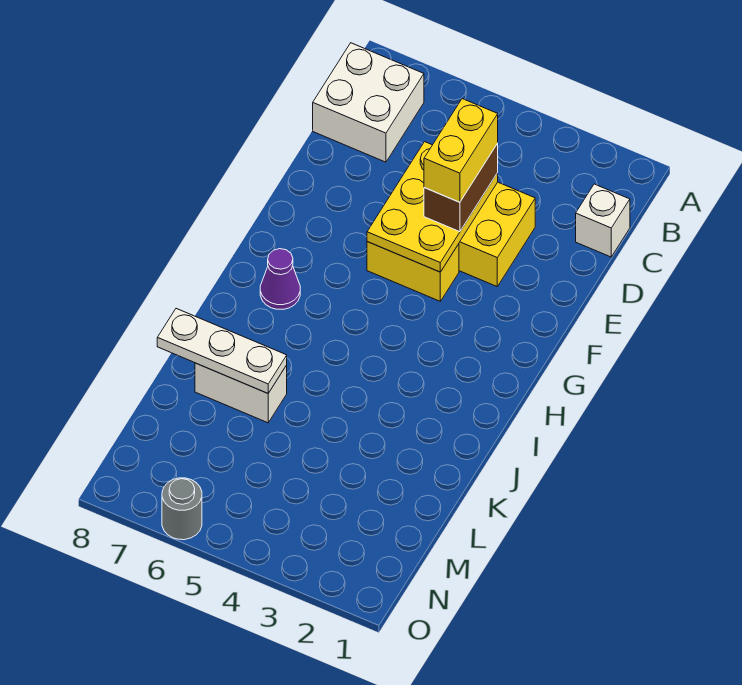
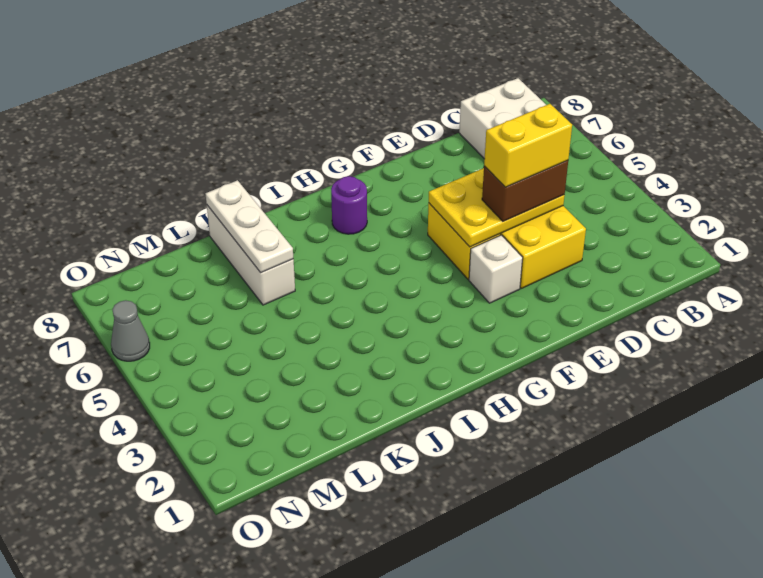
white 1x1 brick [576,184,630,257] -> white 1x1 brick moved to [469,235,523,303]
purple 1x1 cone [260,249,300,309] -> purple 1x1 round brick [331,176,367,234]
white 1x2 brick [195,363,287,423] -> white 1x3 brick [207,205,295,305]
grey 1x1 round brick [162,478,202,540] -> grey 1x1 cone [111,300,150,361]

